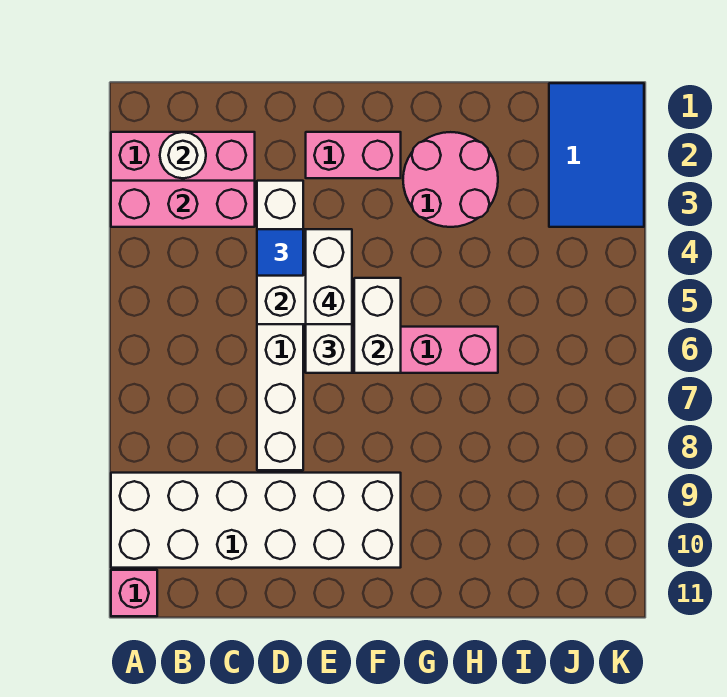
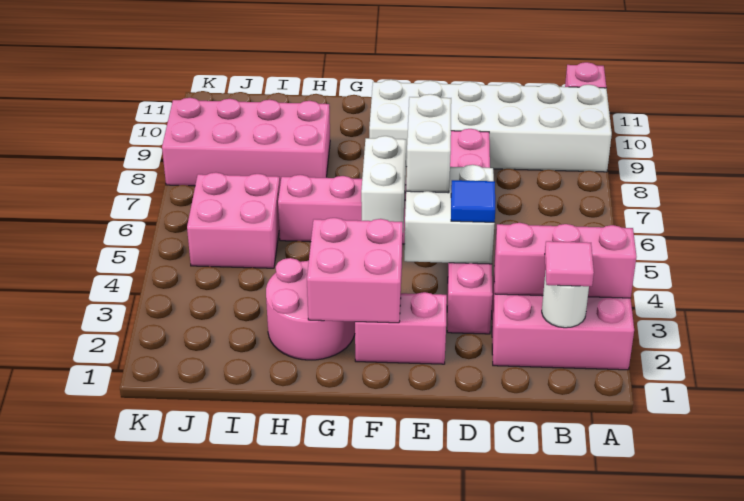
none -> pink 1x1 tile [545,241,594,286]
white 1x6 brick [257,181,303,470] -> pink 1x6 brick [447,129,493,334]
white 1x2 brick [306,229,352,324] -> none
none -> pink 2x2 brick [307,218,403,323]
none -> pink 2x4 brick [162,98,330,186]
none -> pink 2x2 brick [187,172,280,268]
blue 2x3 tile [549,83,644,227] -> none

